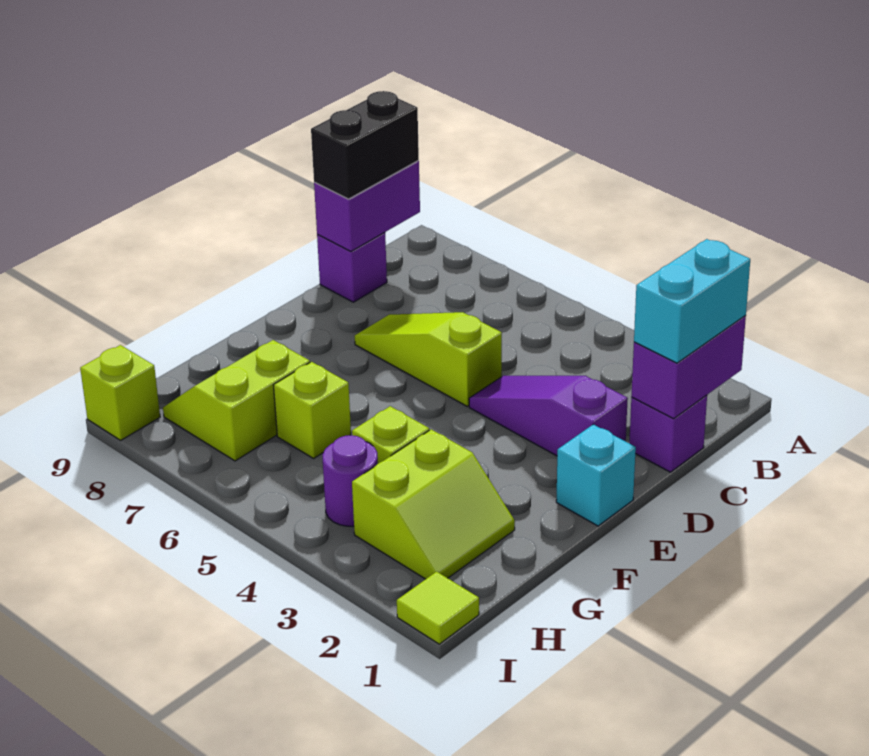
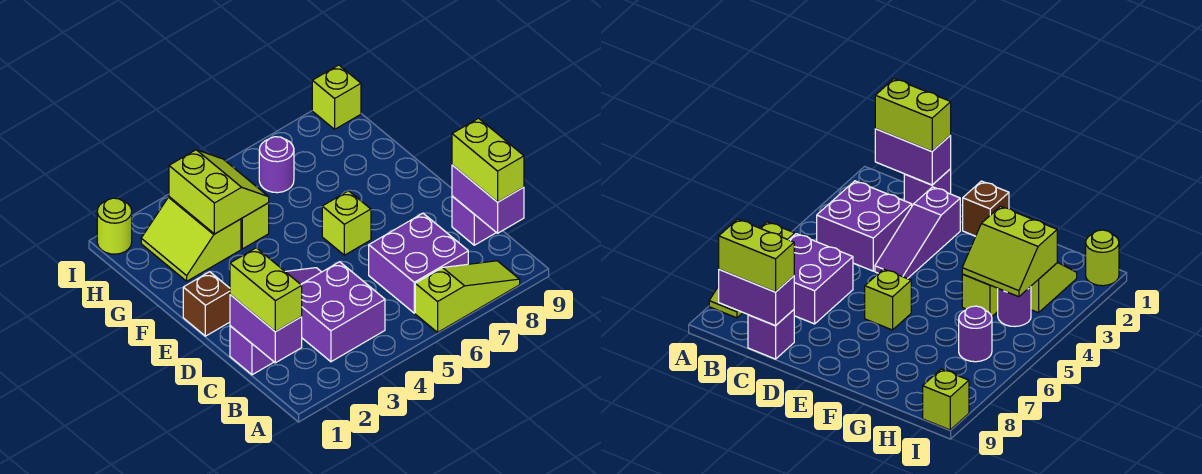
cyan 1x2 brick [634,239,750,363] -> lime 1x2 brick [230,248,302,332]
none -> purple 2x2 brick [301,262,385,362]
none -> purple 2x2 brick [369,213,468,313]
black 1x2 brick [311,91,419,199] -> lime 1x2 brick [452,118,524,202]
lime 1x3 slope [355,312,502,406] -> lime 1x3 slope moved to [415,261,520,332]
cyan 1x1 brick [556,424,636,526] -> brown 1x1 brick [183,272,230,336]
lime 1x1 brick [273,362,351,458] -> lime 1x1 brick moved to [322,191,371,255]
lime 2x2 slope [163,340,310,461] -> lime 2x2 slope moved to [169,150,269,234]
none -> purple 1x1 round brick [259,137,294,193]
lime 1x1 tile [397,572,479,644] -> lime 1x1 round brick [97,198,132,254]

